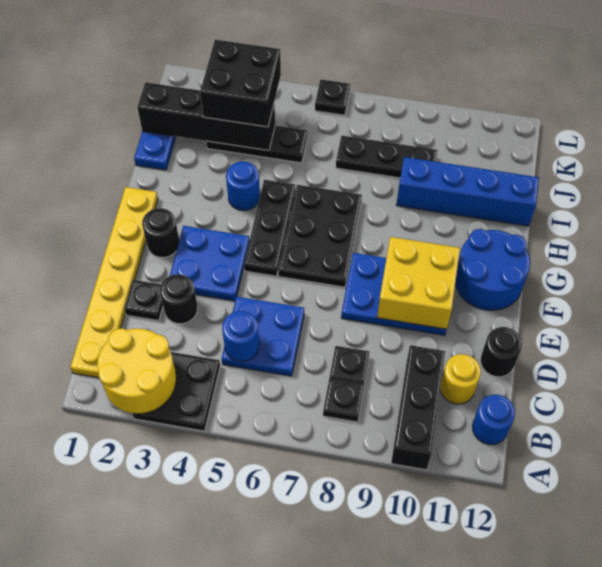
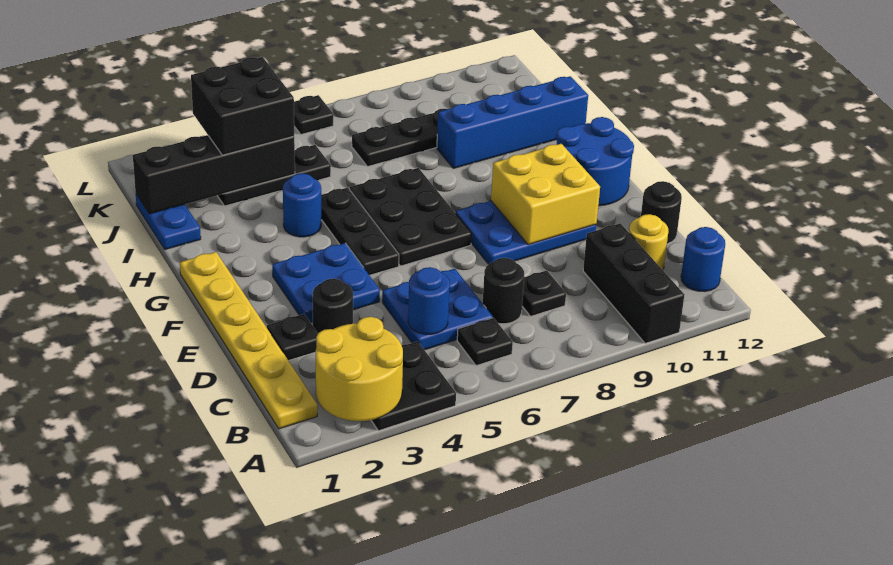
black 1x1 plate [323,379,364,422] -> black 1x1 plate moved to [457,318,513,366]
black 1x1 round brick [142,208,179,258] -> black 1x1 round brick moved to [483,258,524,324]

